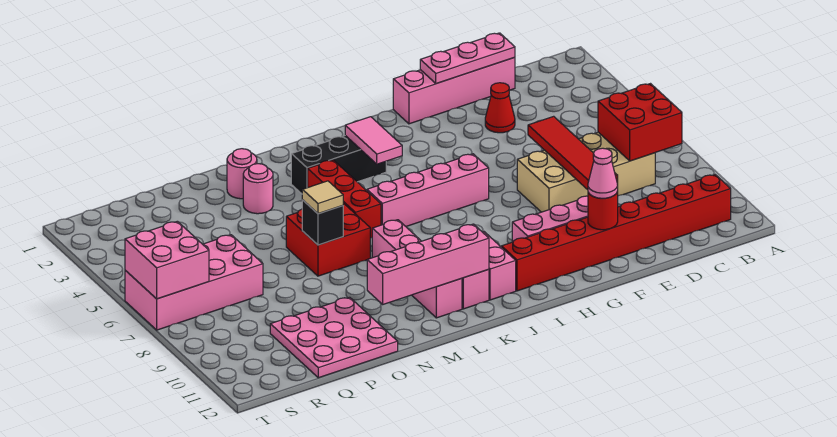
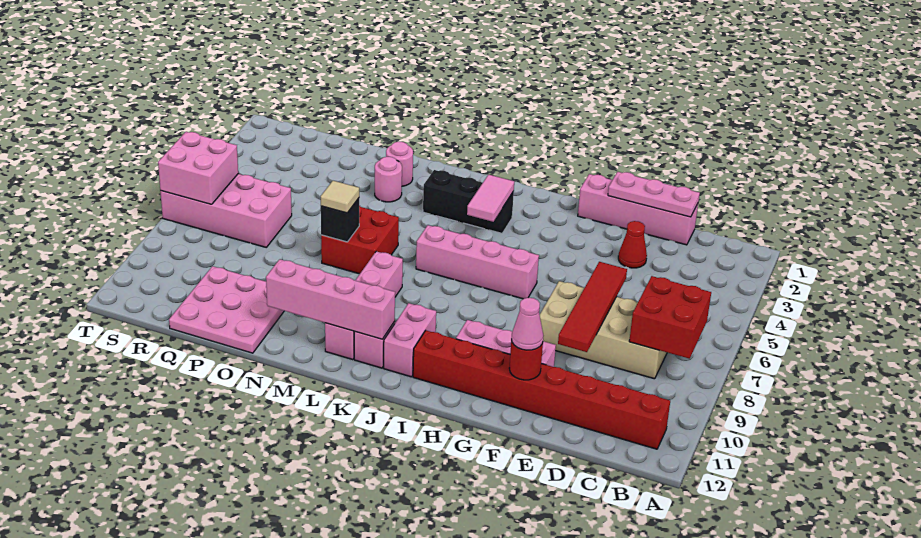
red 1x3 brick [308,160,381,238] -> none

